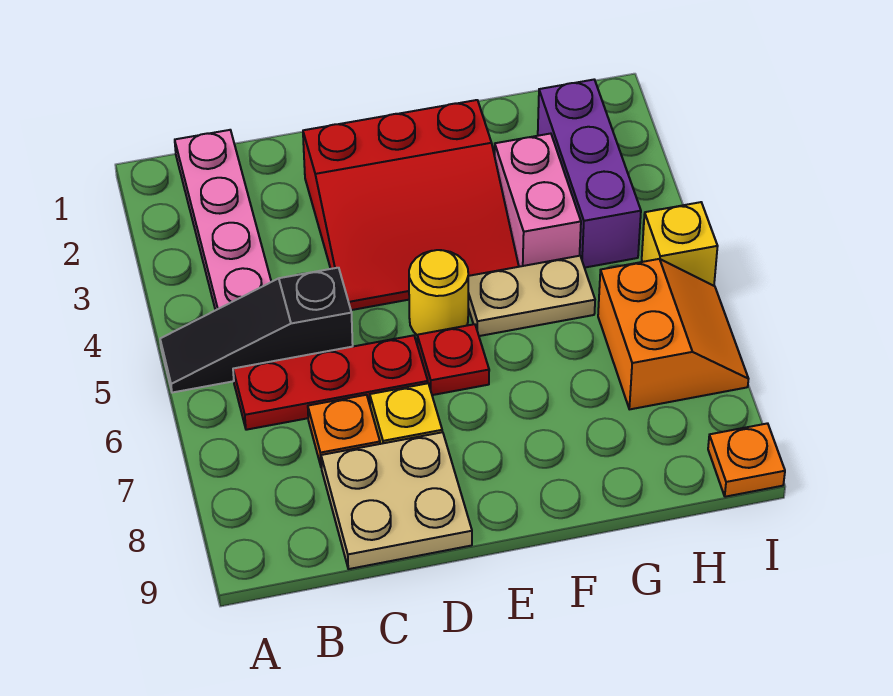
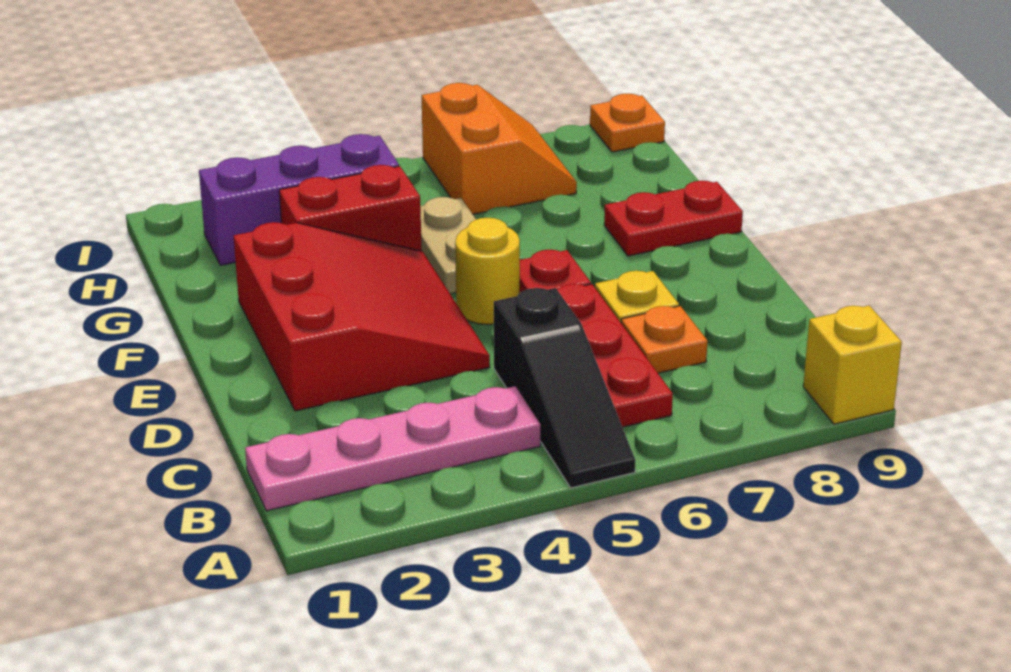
tan 2x2 plate [321,432,472,569] -> none
none -> red 1x2 plate [604,181,743,256]
pink 1x2 brick [495,134,581,267] -> red 1x2 brick [279,165,422,251]
orange 2x2 slope [598,259,748,409] -> orange 2x2 slope turned to [422,83,577,214]
yellow 1x1 brick [642,202,718,286] -> yellow 1x1 brick moved to [803,306,902,424]

